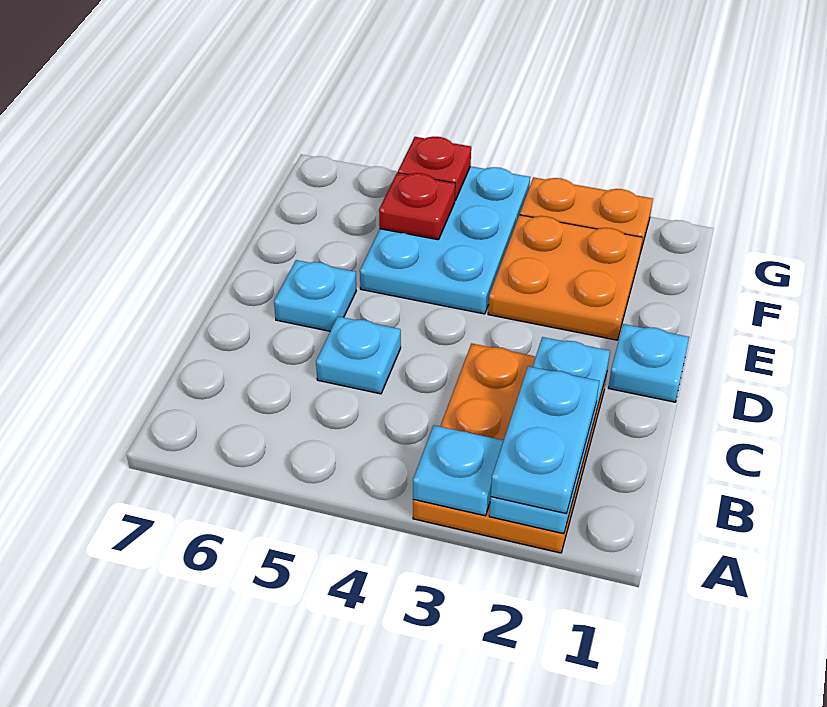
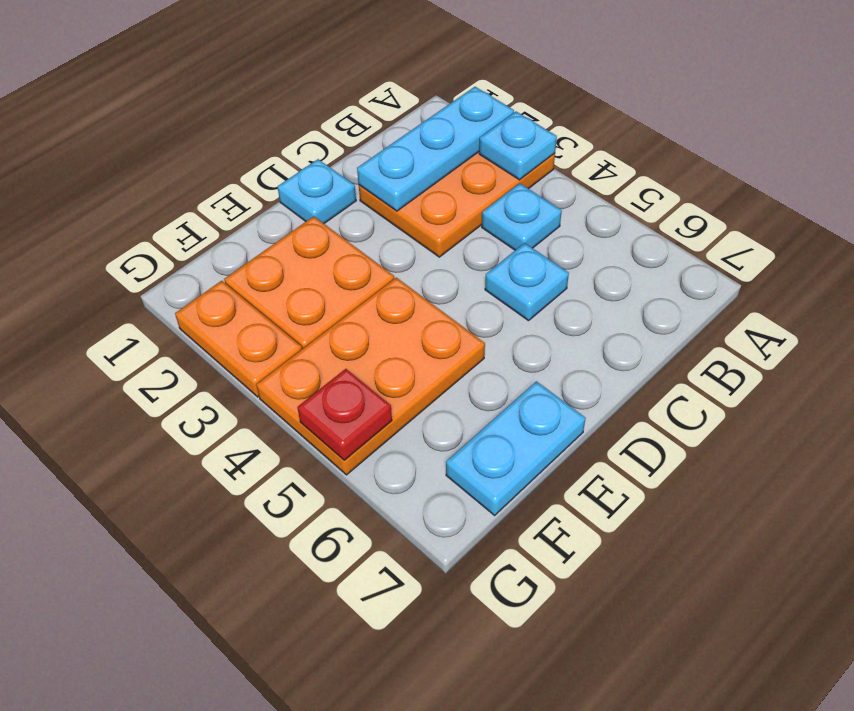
cyan 1x2 plate [491,366,599,514] -> cyan 1x2 plate moved to [446,381,586,515]
cyan 1x1 plate [274,260,356,331] -> cyan 1x1 plate moved to [482,183,562,250]
cyan 2x3 plate [360,166,530,314] -> orange 2x3 plate [256,278,485,475]
red 1x1 plate [379,173,455,240] -> none

